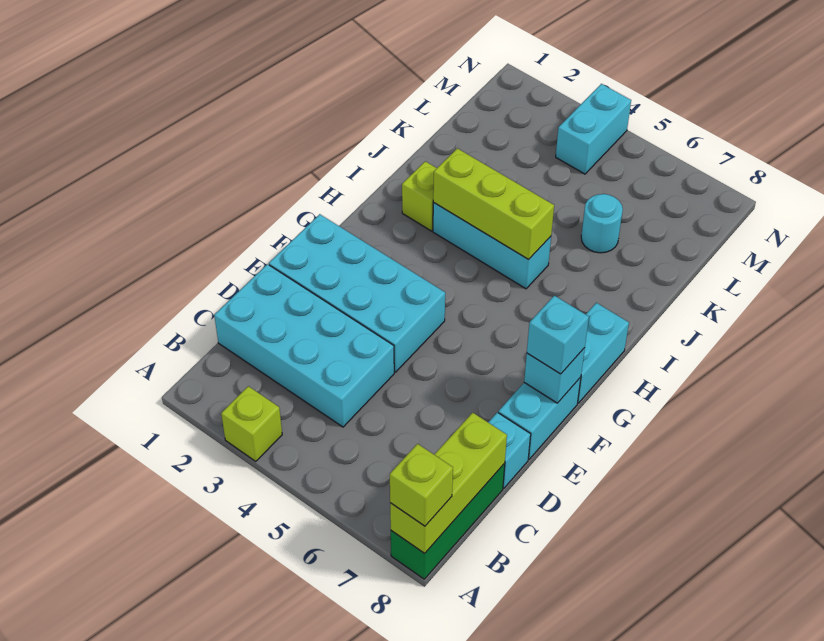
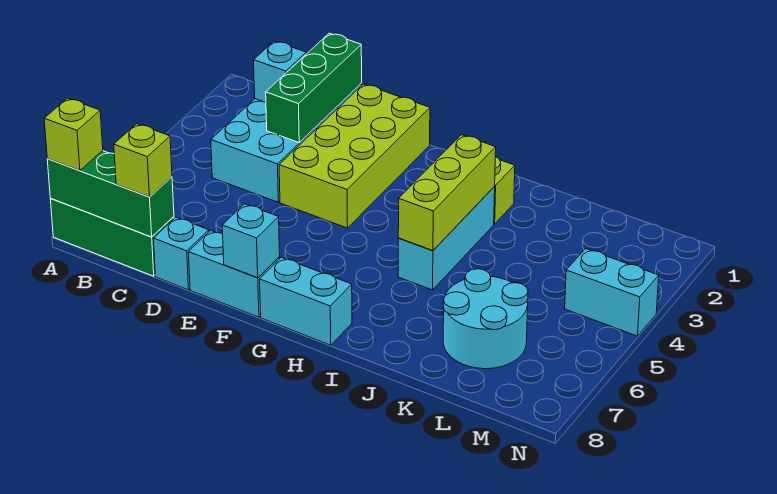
lime 1x1 brick [221,386,282,462] -> lime 1x1 brick moved to [114,124,172,197]
lime 1x3 brick [390,413,507,553] -> green 1x3 brick [47,151,174,237]
none -> green 1x3 brick [266,33,362,143]
cyan 2x4 brick [269,214,445,372] -> lime 2x4 brick [279,84,430,228]
cyan 1x1 brick [527,296,589,374] -> cyan 1x1 brick moved to [254,41,306,102]
cyan 1x1 round brick [581,194,623,253] -> cyan 2x2 round brick [443,269,528,369]

